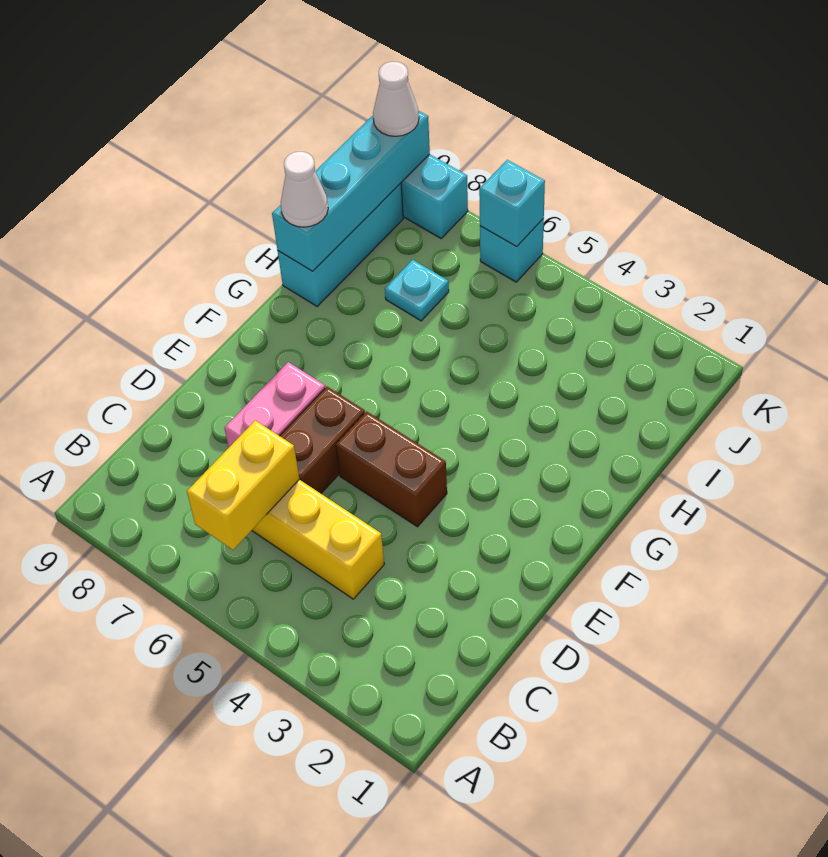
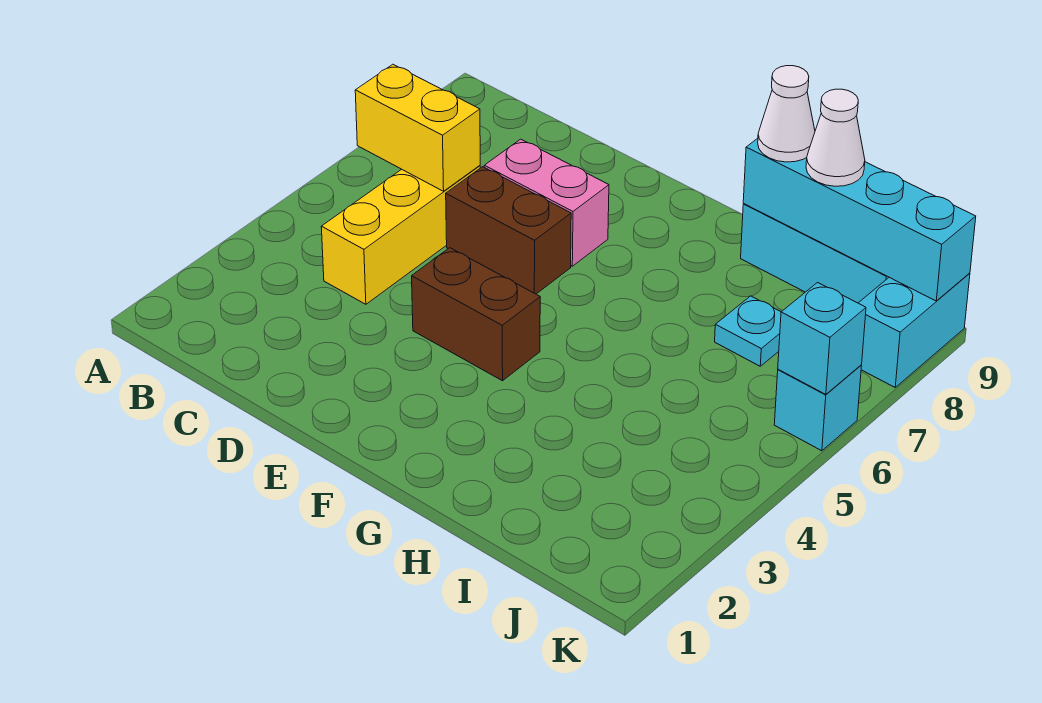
brown 1x2 brick [336,411,447,527] -> brown 1x2 brick turned to [412,248,540,381]
white 1x1 cone [373,62,419,136] -> white 1x1 cone moved to [806,89,865,186]

